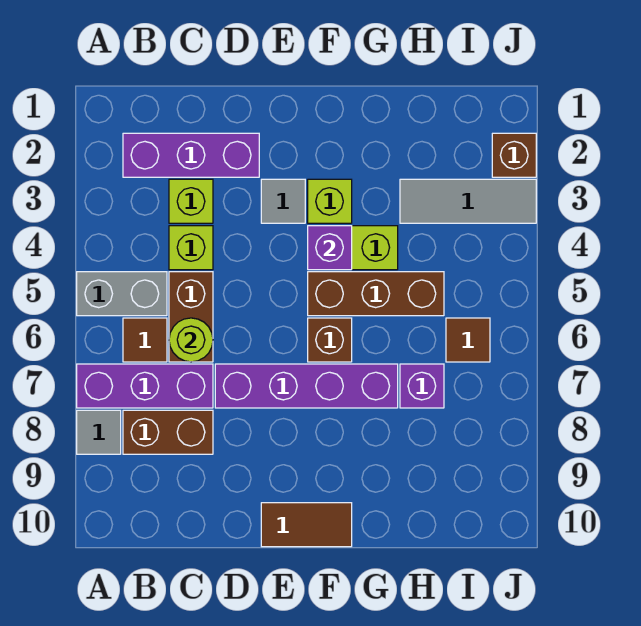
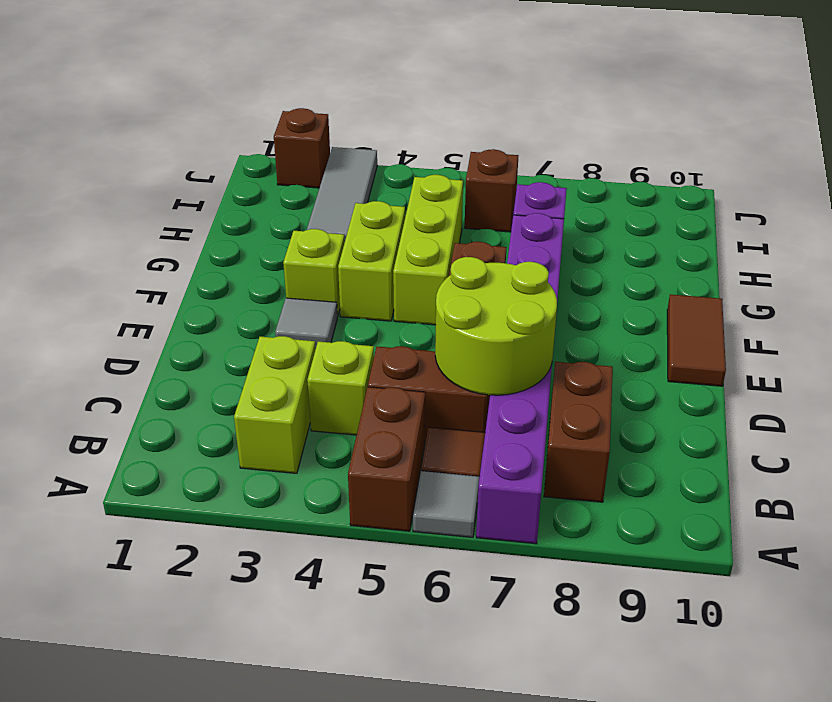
grey 1x2 brick [77,272,167,316] -> brown 1x2 brick [348,387,425,531]
grey 1x1 tile [77,410,121,454] -> grey 1x1 tile moved to [413,471,480,537]
purple 1x3 brick [123,133,259,177] -> none
lime 1x1 brick [169,179,213,223] -> lime 1x2 brick [234,336,315,473]
lime 1x1 round brick [169,318,213,362] -> lime 2x2 round brick [435,257,557,395]
purple 1x1 brick [308,226,352,270] -> none
brown 1x3 brick [308,272,444,316] -> lime 1x3 brick [393,175,463,325]
brown 1x1 tile [446,318,490,362] -> brown 1x1 brick [465,149,518,232]

